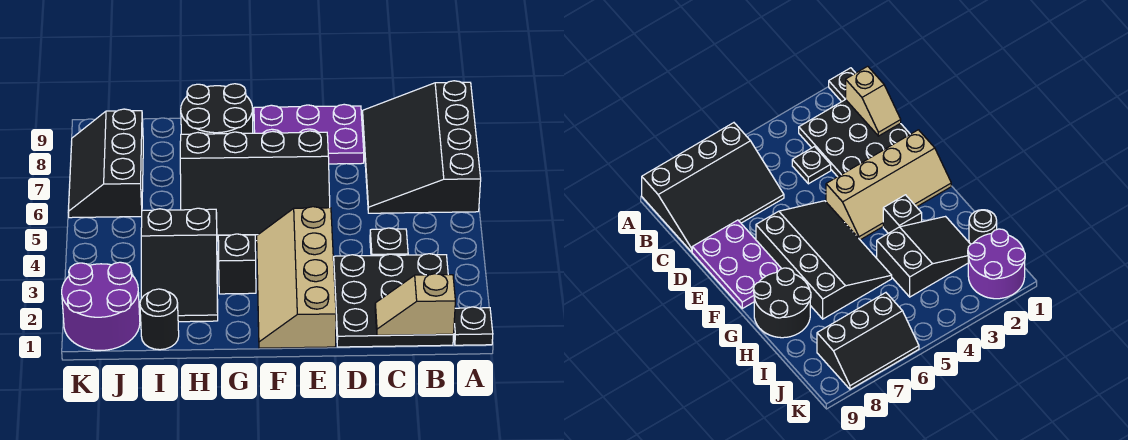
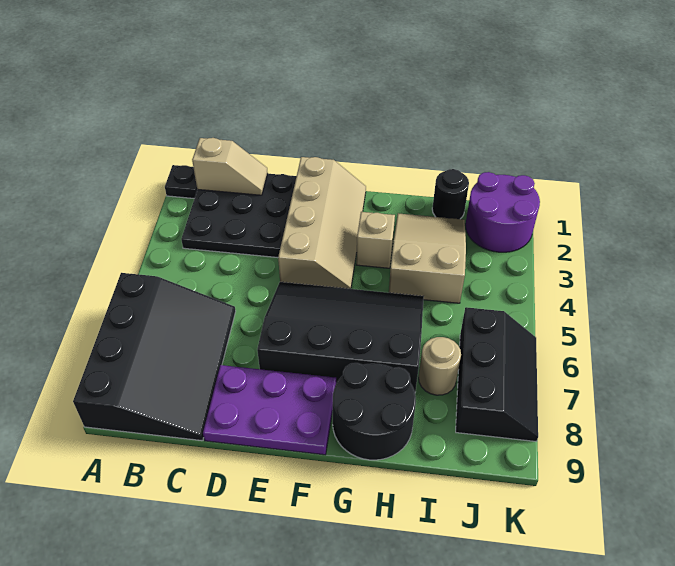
black 1x1 plate [370,228,408,256] -> none
black 1x1 brick [218,234,256,294] -> tan 1x1 brick [356,212,395,268]
black 2x3 slope [141,208,218,322] -> tan 2x3 slope [389,213,466,303]
none -> tan 1x1 round brick [419,337,461,395]

